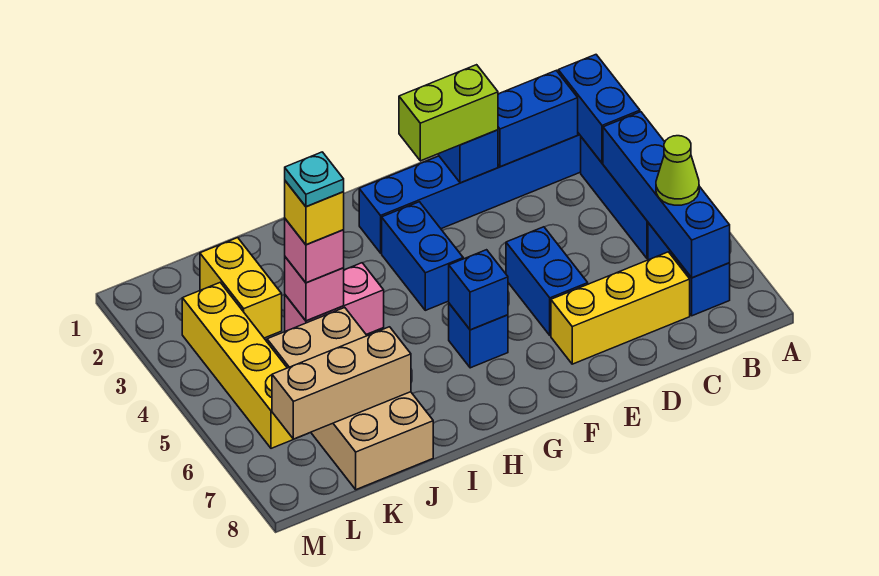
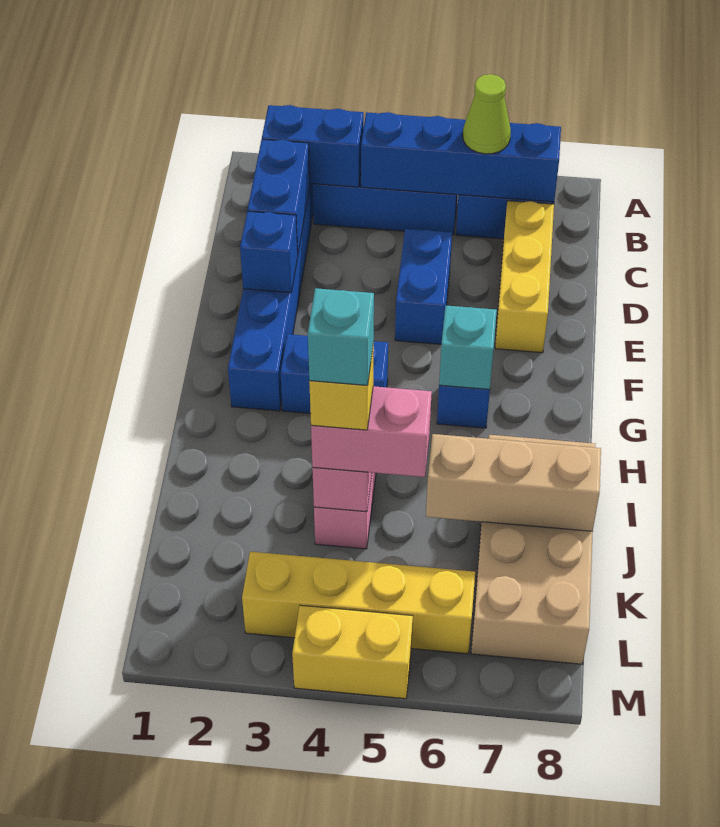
lime 1x2 brick [399,65,498,161] -> none
blue 1x2 brick [506,227,588,335] -> blue 1x2 brick turned to [395,229,452,344]
blue 1x1 brick [449,250,508,330] -> cyan 1x1 brick [439,305,497,389]
pink 1x1 brick [285,219,344,283] -> pink 1x2 brick [311,386,432,477]
cyan 1x1 plate [285,152,344,207] -> cyan 1x1 brick [308,288,374,385]
tan 2x4 brick [267,308,433,490] -> tan 2x4 brick turned to [471,435,595,664]
tan 1x3 brick [272,327,411,439] -> tan 1x3 brick turned to [426,434,601,531]
yellow 1x2 brick [200,238,282,338] -> yellow 1x2 brick moved to [292,605,413,699]

